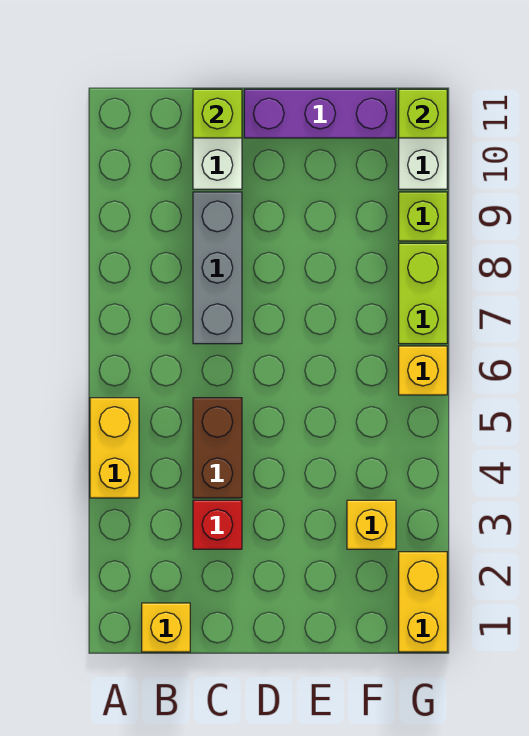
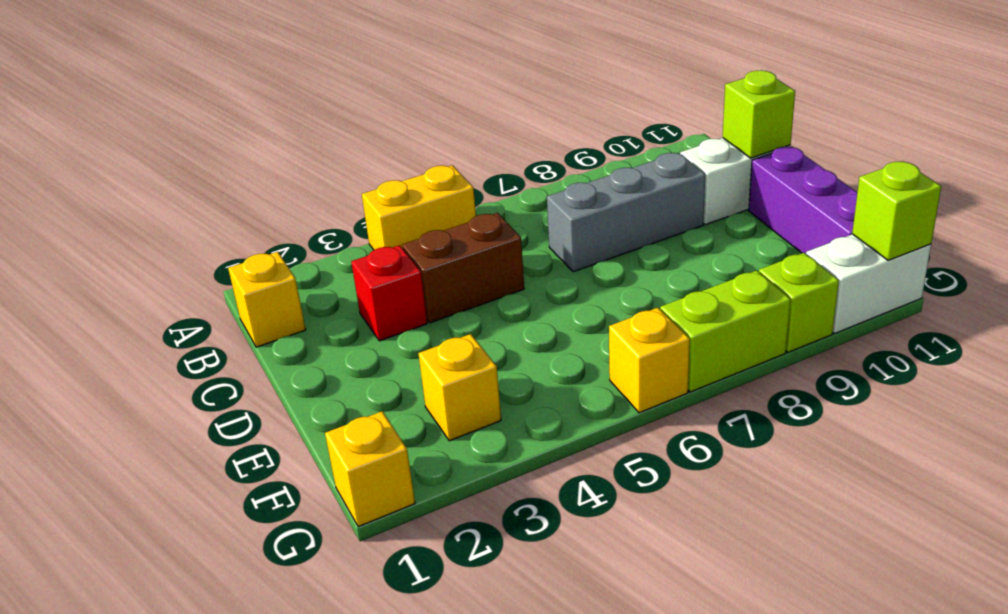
yellow 1x2 brick [399,552,447,652] -> yellow 1x1 brick [325,411,415,527]

